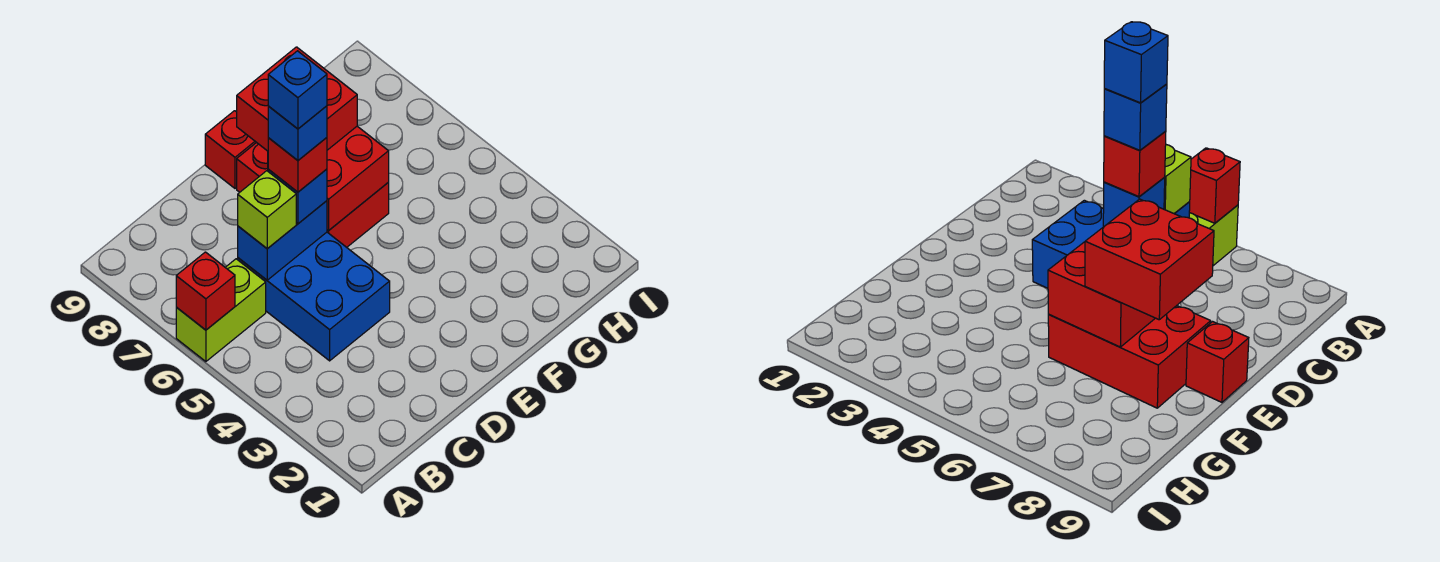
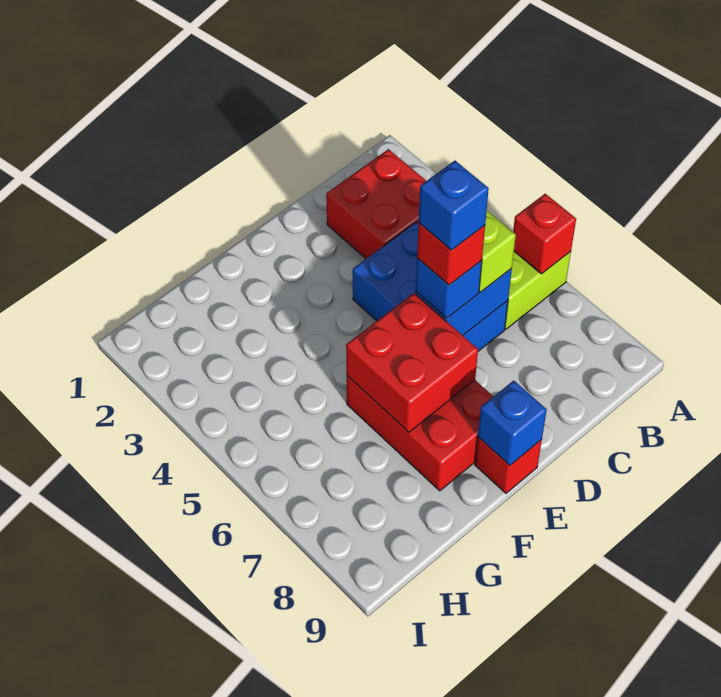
blue 1x1 brick [268,51,327,129] -> blue 1x1 brick moved to [478,381,547,465]
red 2x2 brick [237,47,357,151] -> red 2x2 brick moved to [326,149,426,259]

